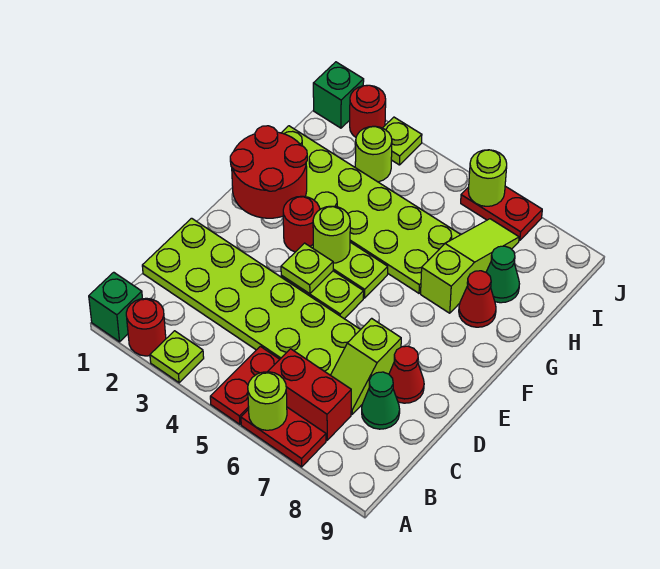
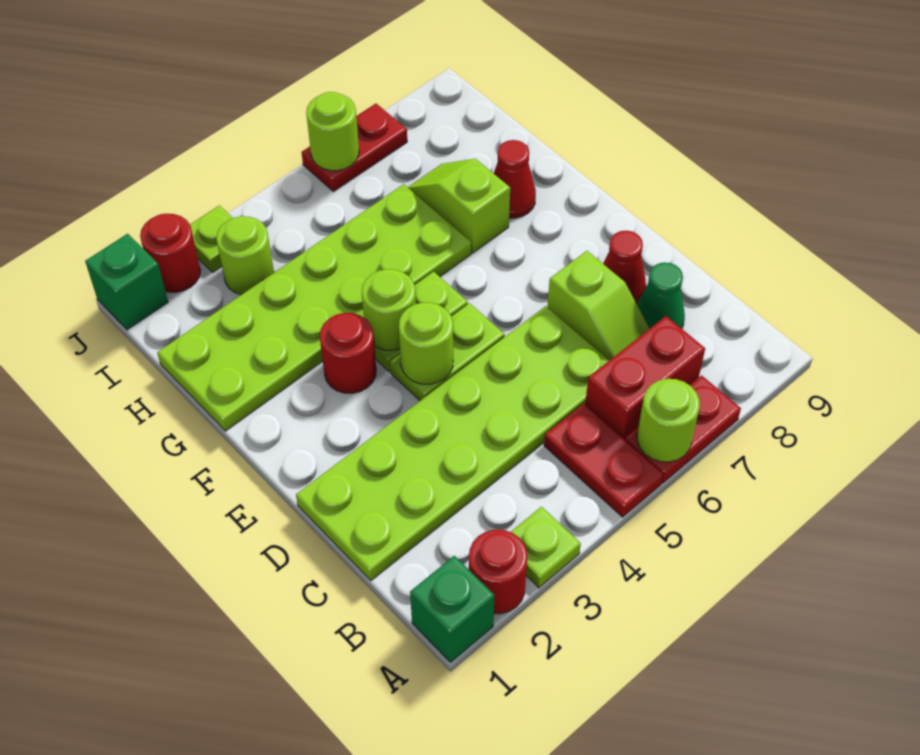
lime 1x1 plate [281,243,333,294] -> lime 1x1 round brick [399,303,453,384]
red 2x2 round brick [230,126,307,218] -> none
lime 1x3 slope [421,219,519,313] -> lime 1x2 slope [408,159,510,253]
green 1x1 cone [486,246,519,303] -> none

